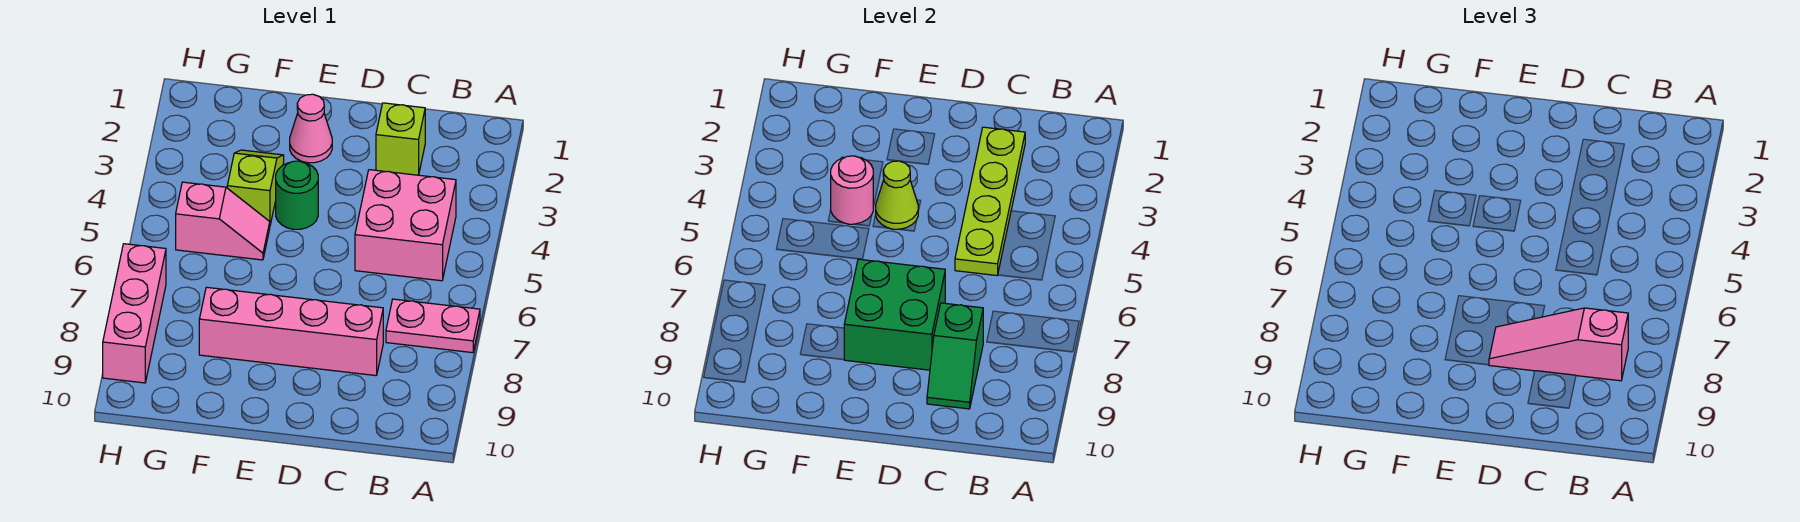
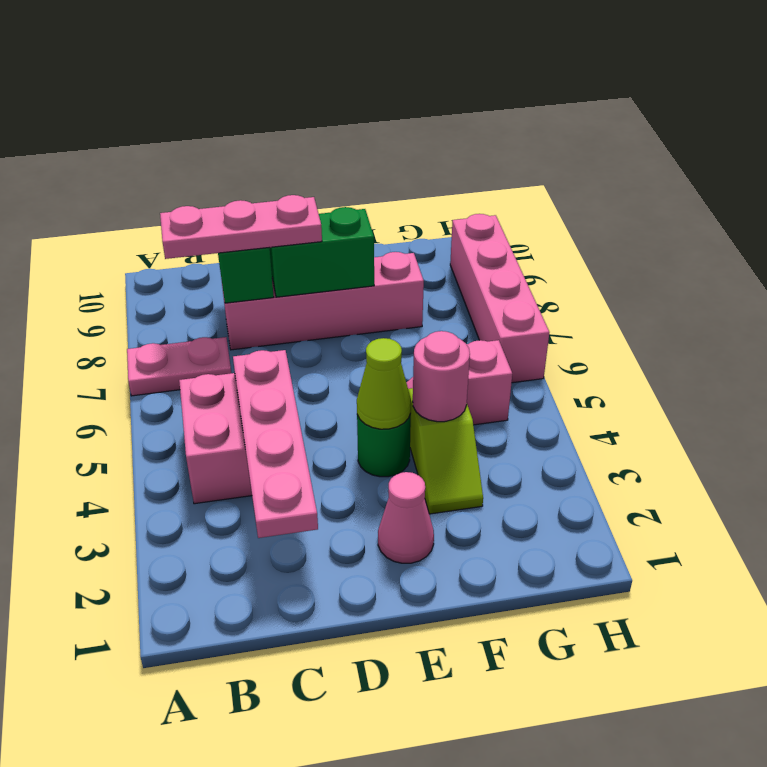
pink 1x3 slope [1489,308,1628,381] -> pink 1x3 plate [160,195,322,259]
lime 1x1 brick [376,103,425,175] -> none
lime 1x4 plate [955,127,1025,275] -> pink 1x4 plate [233,350,318,538]
green 2x2 brick [844,259,945,370] -> green 1x2 brick [270,207,374,297]
pink 1x3 brick [103,244,166,383] -> pink 1x4 brick [450,214,549,383]

